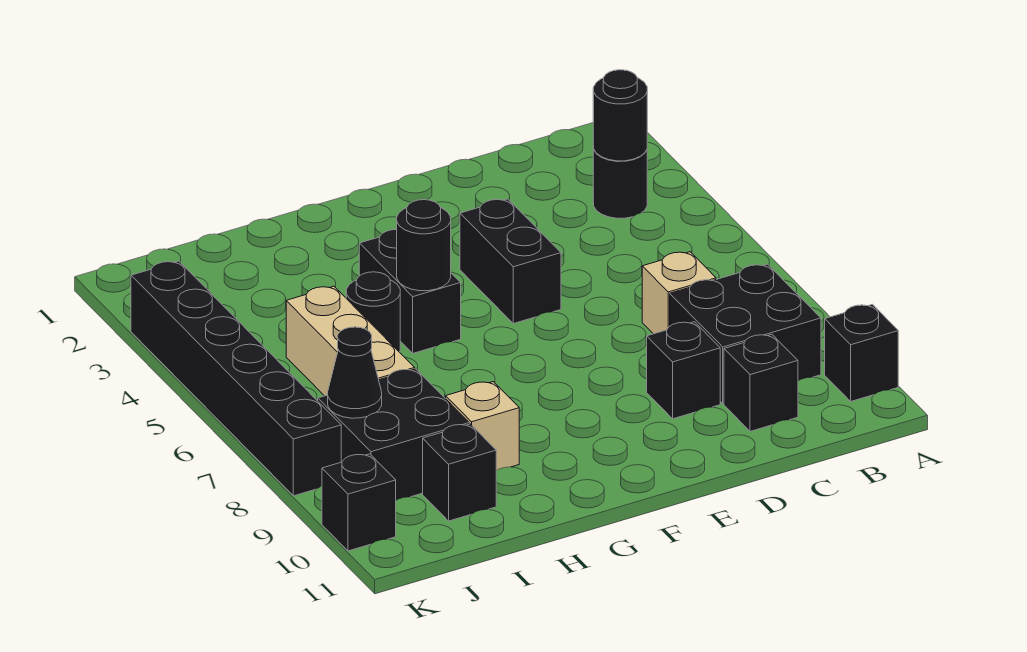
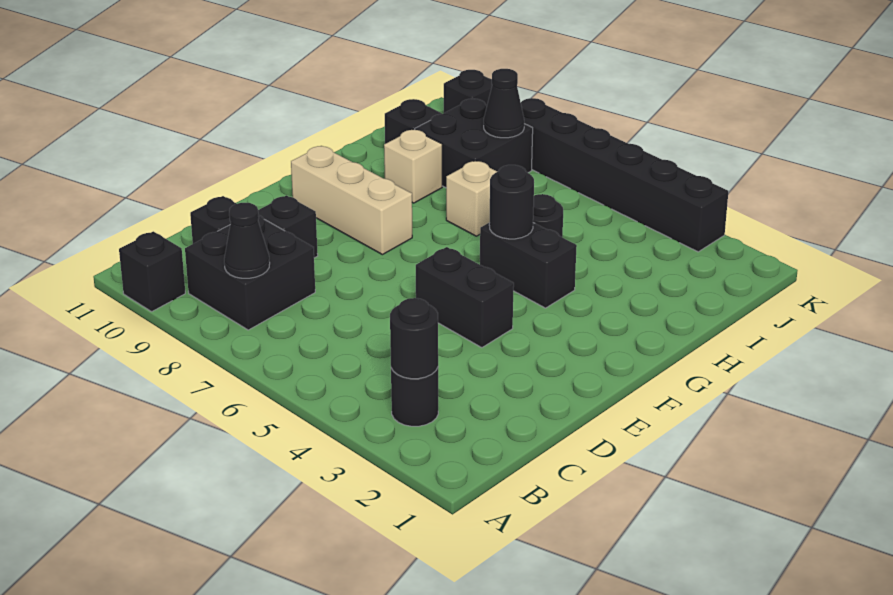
none -> black 1x1 cone [224,203,270,278]
tan 1x1 brick [642,252,716,334] -> tan 1x1 brick moved to [446,161,497,236]
tan 1x3 brick [286,286,415,396] -> tan 1x3 brick moved to [291,146,412,255]

